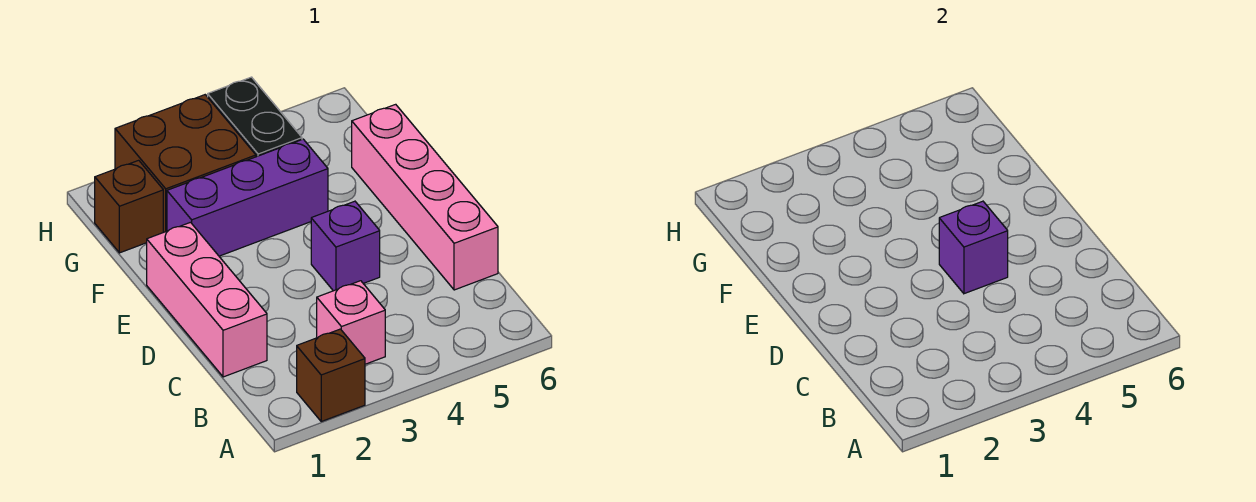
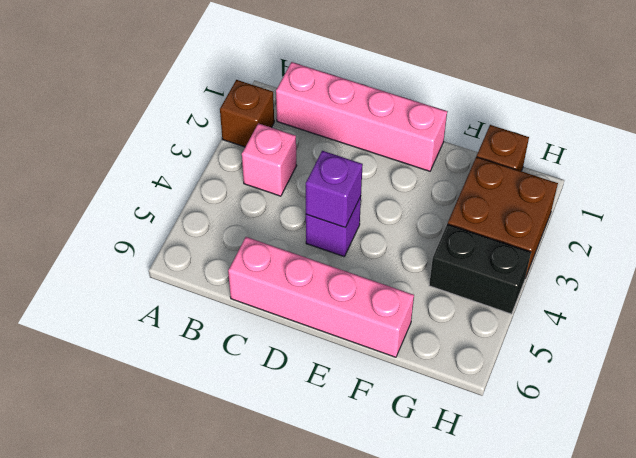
pink 1x3 brick [147,222,267,377] -> pink 1x4 brick [276,62,447,171]
purple 1x3 brick [167,139,328,256] -> none

